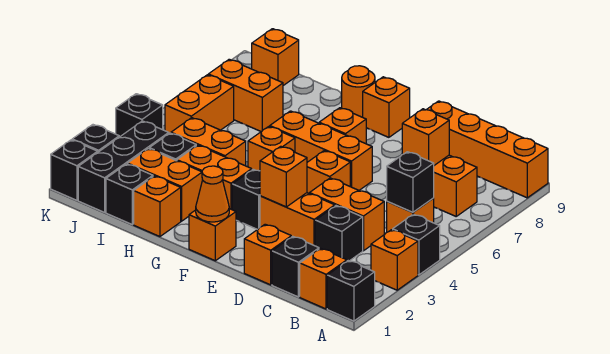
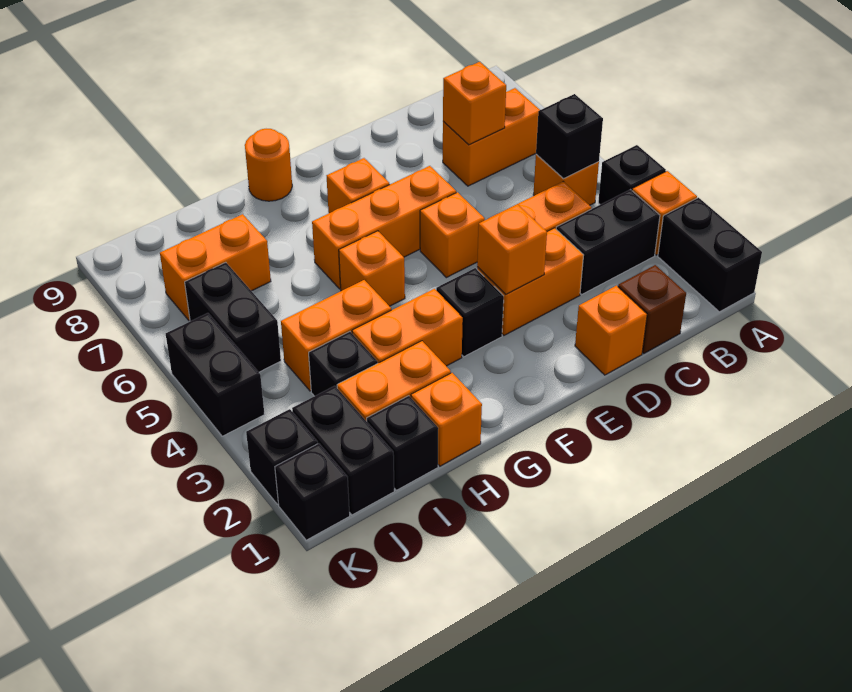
black 1x1 brick [327,261,375,321] -> black 1x2 brick [658,198,762,312]
orange 1x4 brick [427,101,548,198] -> none
orange 1x1 brick [300,248,347,309] -> none
black 1x1 brick [272,236,319,297] -> brown 1x1 brick [618,265,686,354]
black 1x1 brick [315,206,363,261] -> black 1x2 brick [556,189,660,294]
orange 1x1 brick [189,209,236,261] -> none
orange 1x1 cone [196,166,229,222] -> none
orange 1x1 brick [363,77,410,137] -> none
black 1x3 brick [78,121,169,212] -> black 1x2 brick [292,386,394,515]
orange 1x2 brick [165,75,234,133] -> black 1x2 brick [185,262,281,372]
orange 1x1 brick [252,29,299,86] -> none
black 1x1 brick [116,94,163,137] -> black 1x2 brick [166,313,265,436]

